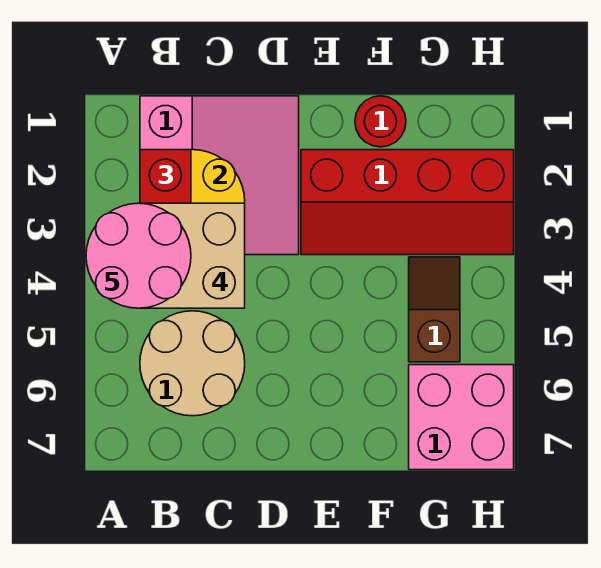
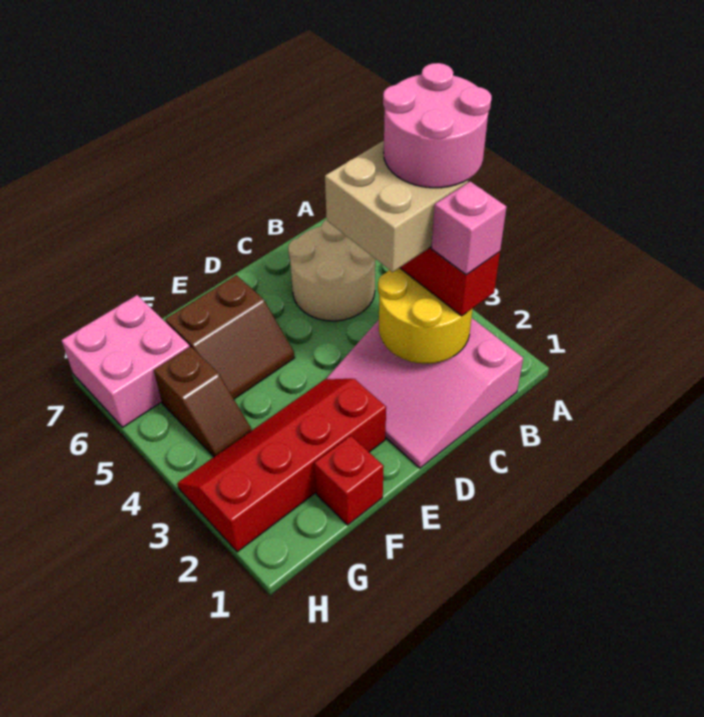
none -> pink 1x1 brick [432,181,506,275]
none -> brown 2x2 slope [165,275,294,399]
red 1x1 round brick [355,96,406,147] -> red 1x1 brick [314,436,384,525]

